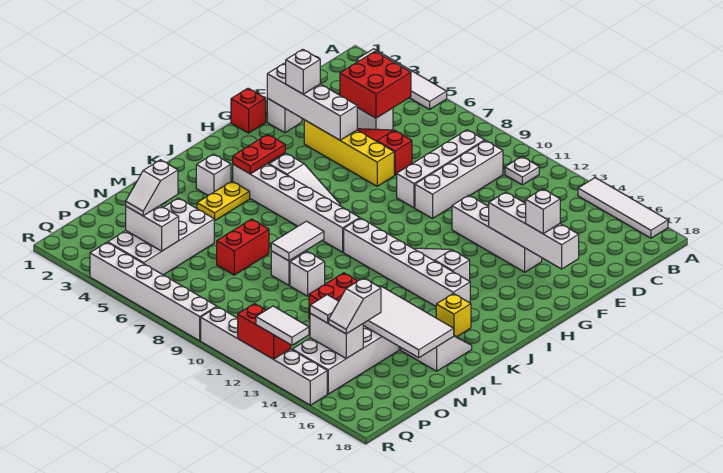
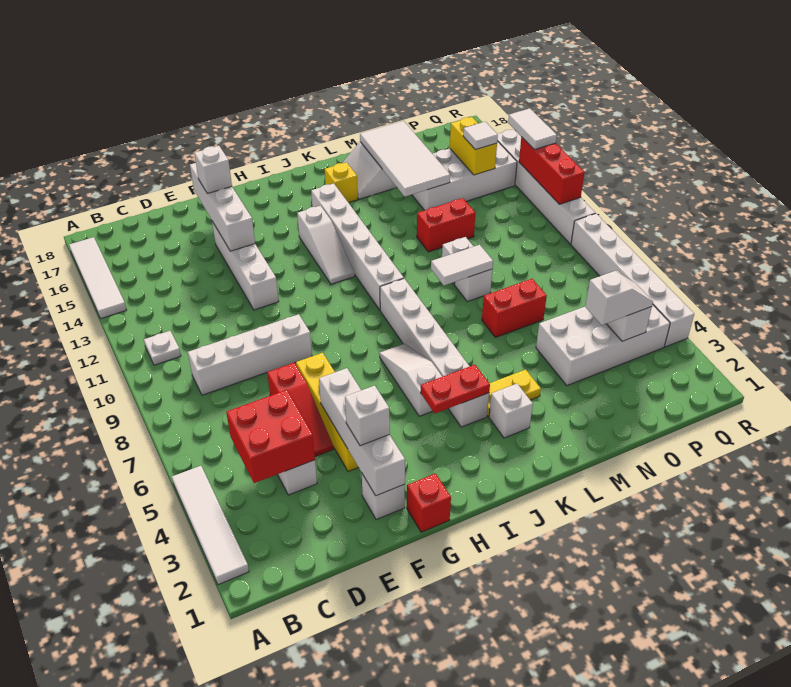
white 1x4 brick [415,140,503,219] -> none
white 1x2 slope [329,278,381,334] -> none
white 1x2 brick [310,313,363,358] -> yellow 1x2 brick [450,117,497,175]
red 1x2 brick [238,304,291,359] -> red 1x3 brick [519,137,585,204]

